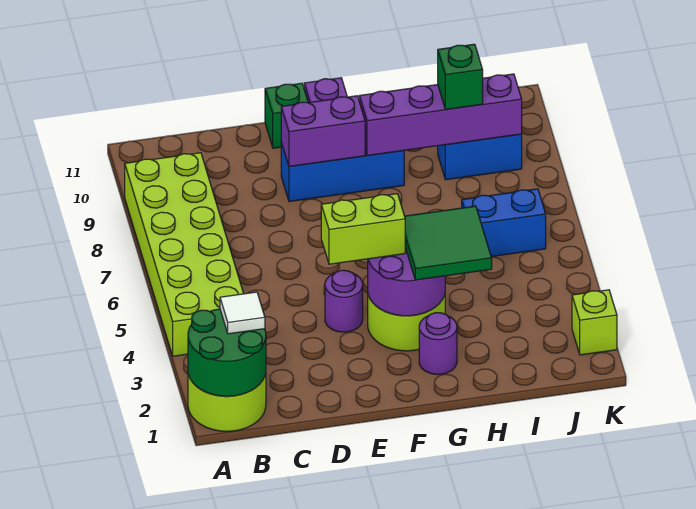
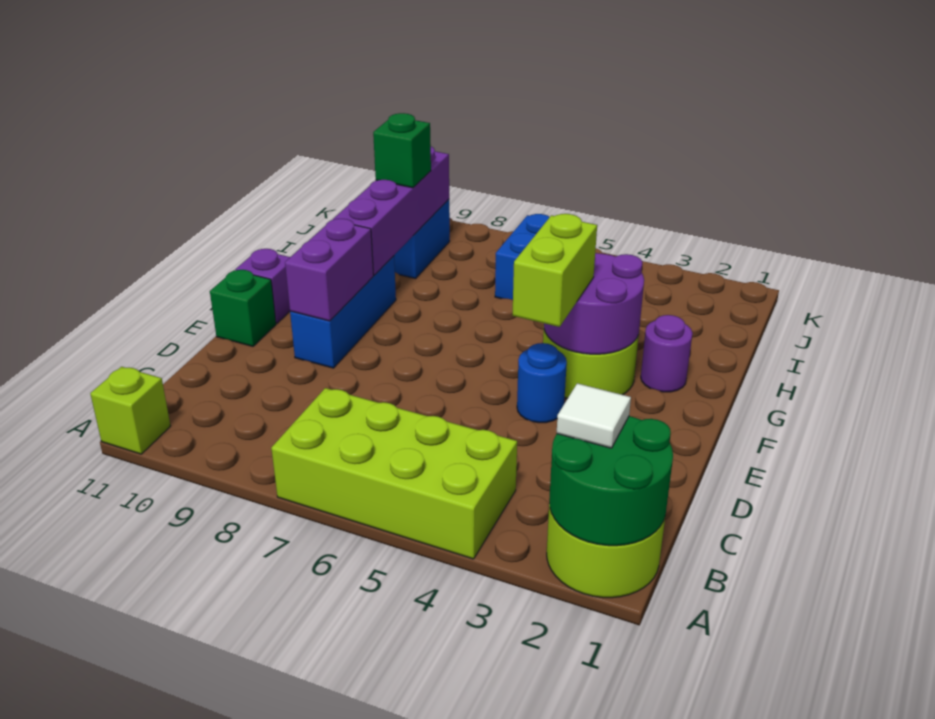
lime 2x6 brick [125,153,244,356] -> lime 2x4 brick [271,388,517,559]
purple 1x1 round brick [325,270,363,332] -> blue 1x1 round brick [517,343,567,423]
green 2x2 tile [405,206,492,280] -> none
lime 1x1 brick [572,290,617,355] -> lime 1x1 brick moved to [90,367,170,454]

